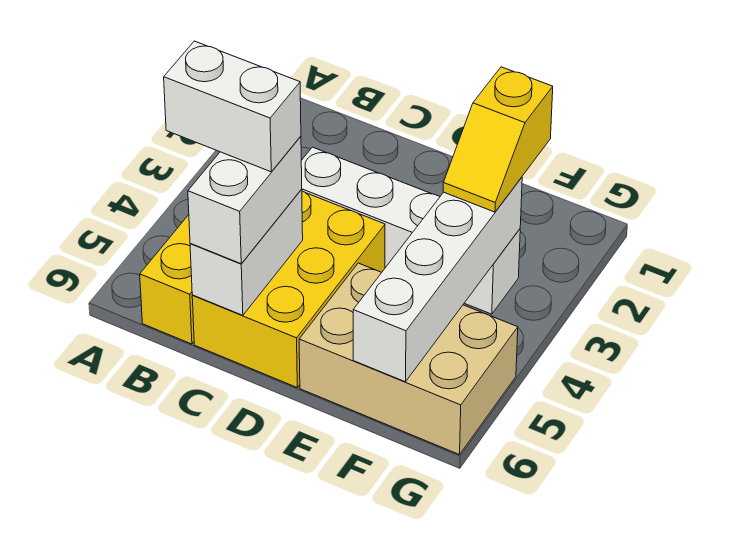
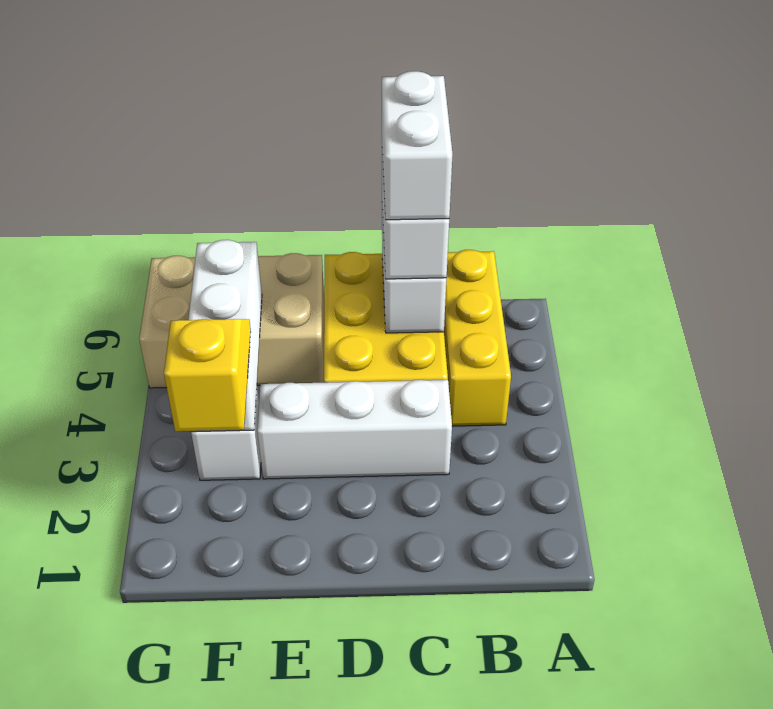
white 1x2 brick [164,41,301,172] -> white 1x2 brick turned to [382,71,453,220]
white 1x4 brick [353,177,522,382] -> white 1x3 brick [188,240,262,432]

